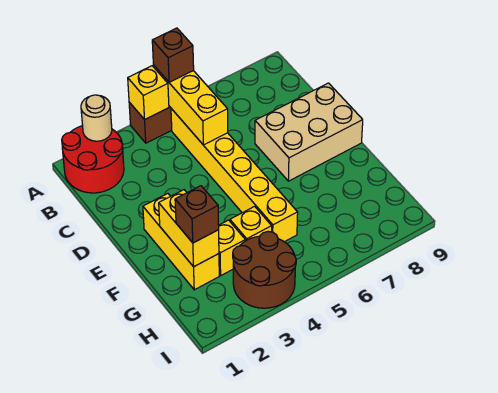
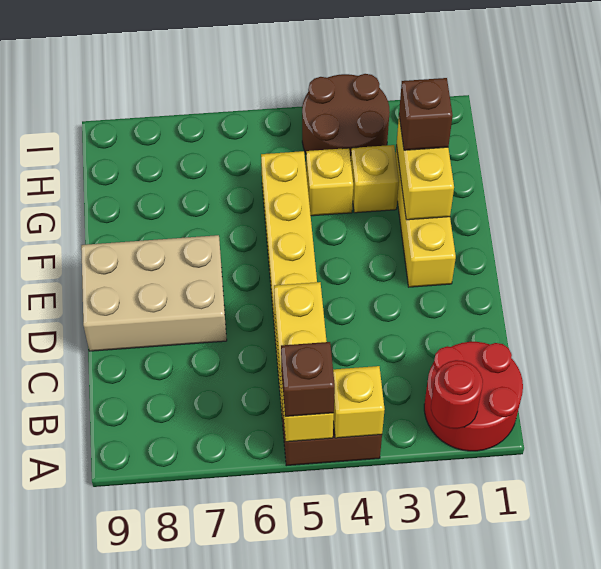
tan 1x1 round brick [81,95,112,141] -> red 1x1 round brick [431,360,483,429]

